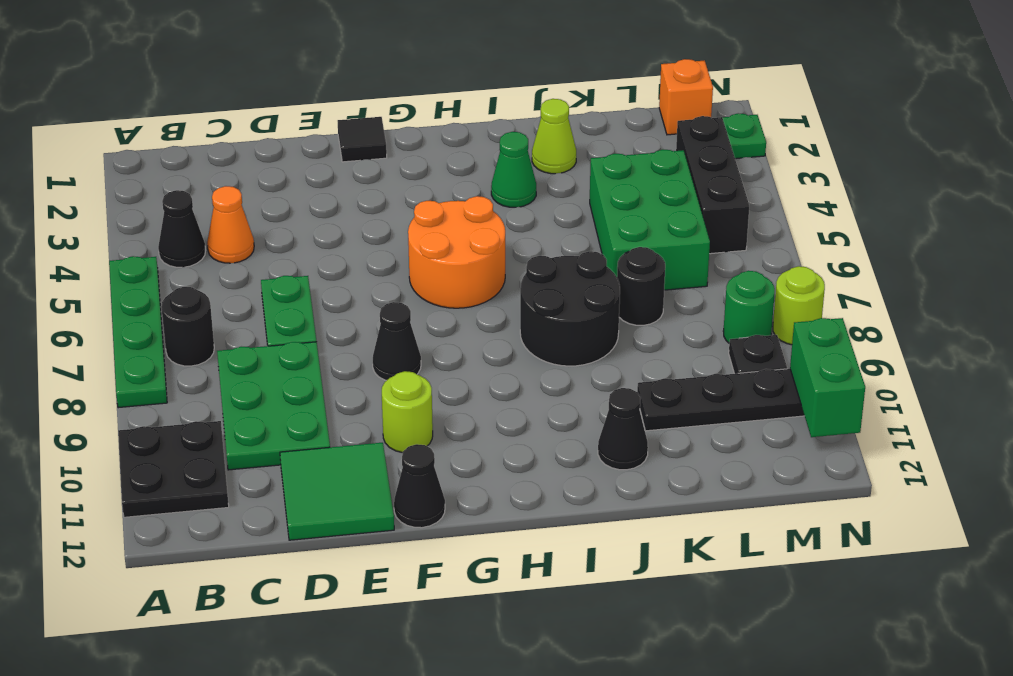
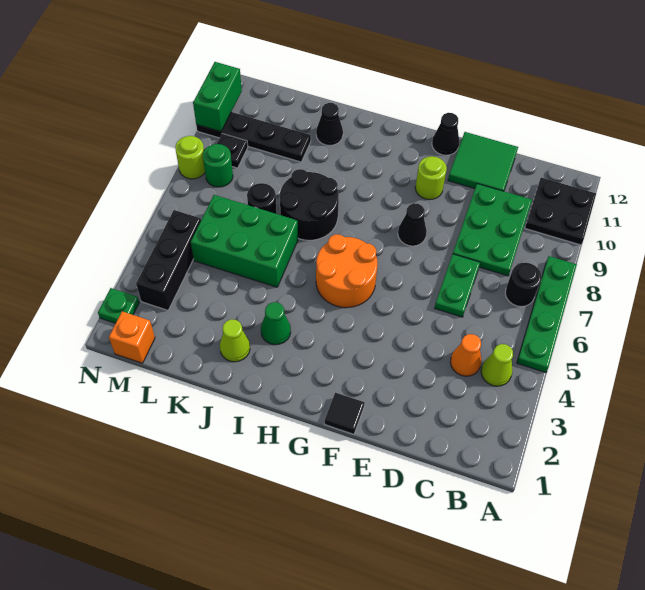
black 1x1 cone [158,190,206,267] -> lime 1x1 cone [481,344,513,386]
green 2x3 brick [590,150,710,290] -> green 2x3 brick turned to [191,195,298,287]

